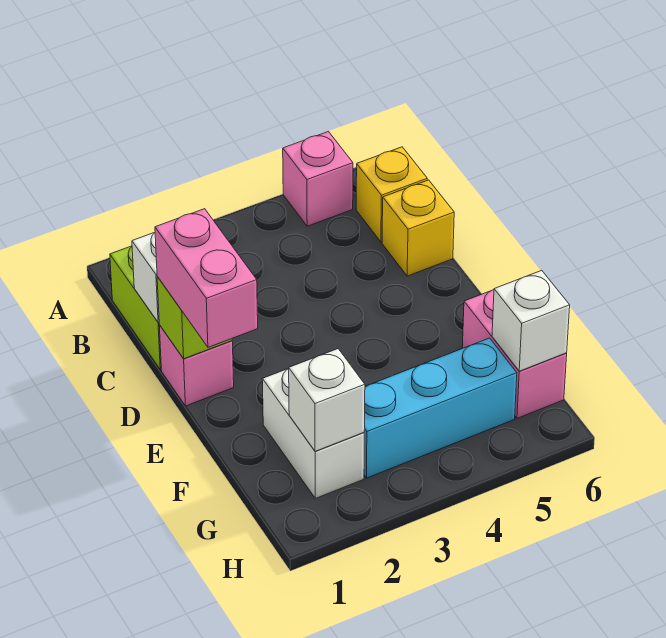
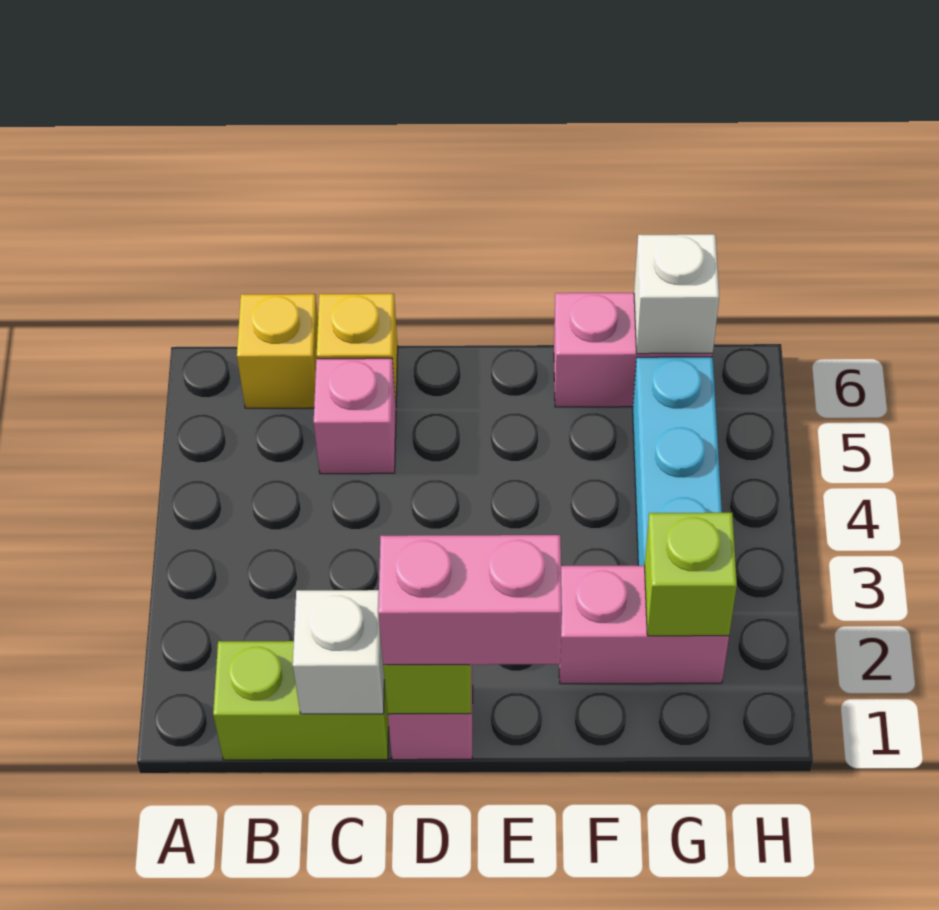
pink 1x1 brick [283,132,353,226] -> pink 1x1 brick moved to [314,358,396,474]
white 1x2 brick [262,369,364,498] -> pink 1x2 brick [559,566,729,684]
white 1x1 brick [288,349,365,451] -> lime 1x1 brick [645,513,737,636]

